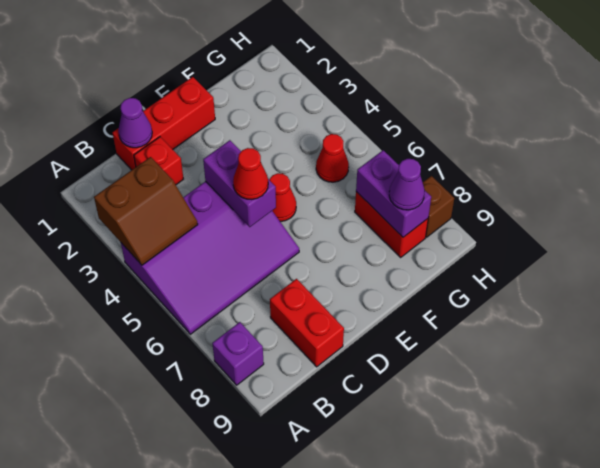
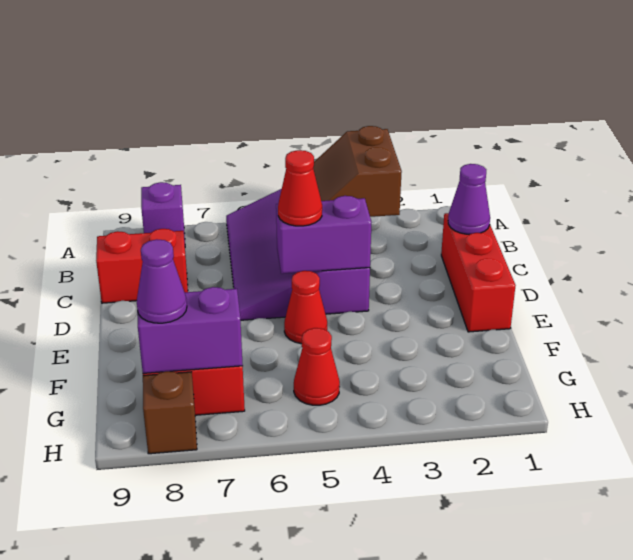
red 1x1 brick [134,137,183,185] -> none

